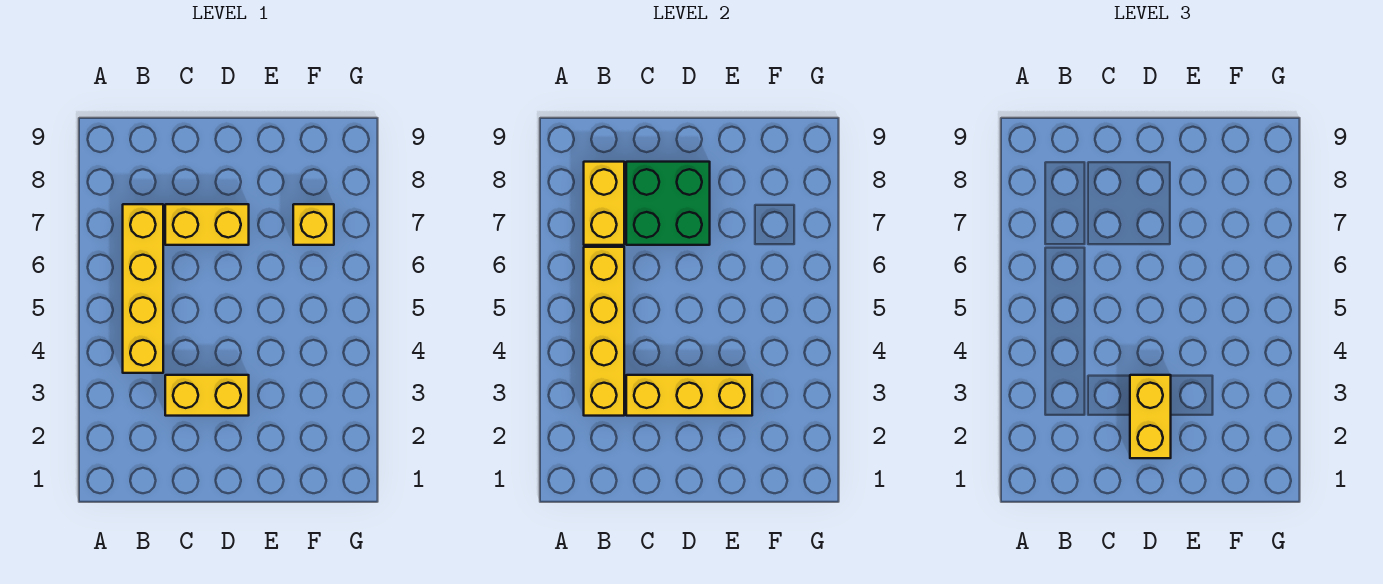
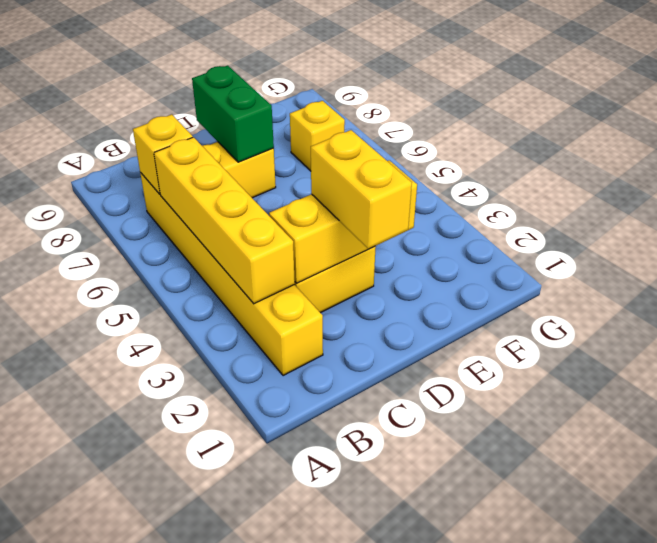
yellow 1x4 brick [123,204,163,373] -> yellow 1x6 brick [140,173,323,376]
yellow 1x2 brick [584,162,624,245] -> yellow 1x1 brick [133,114,193,194]
green 2x2 brick [626,162,710,245] -> green 1x2 brick [192,65,274,162]

